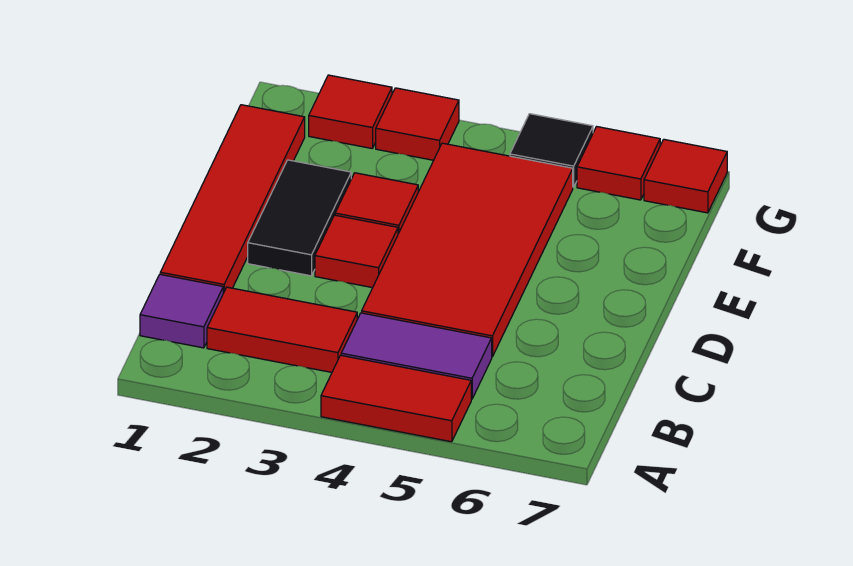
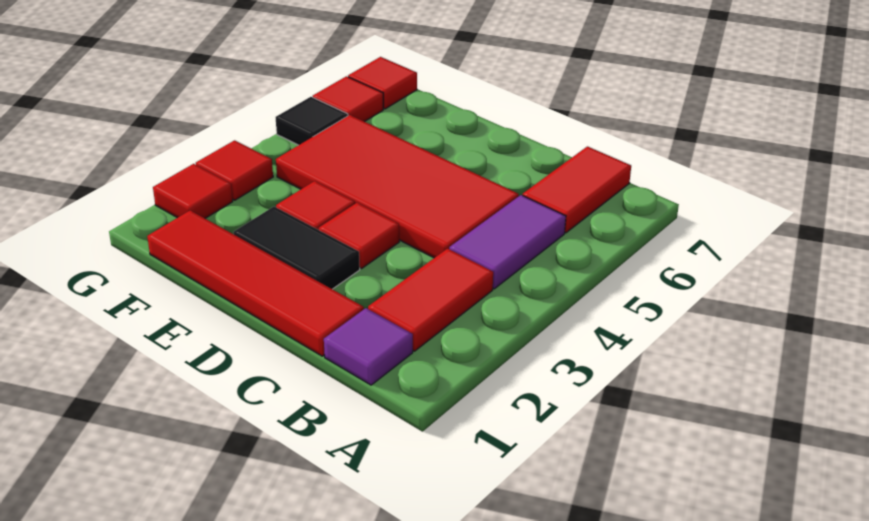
red 1x2 tile [321,355,471,442] -> red 1x2 tile moved to [523,147,631,233]

